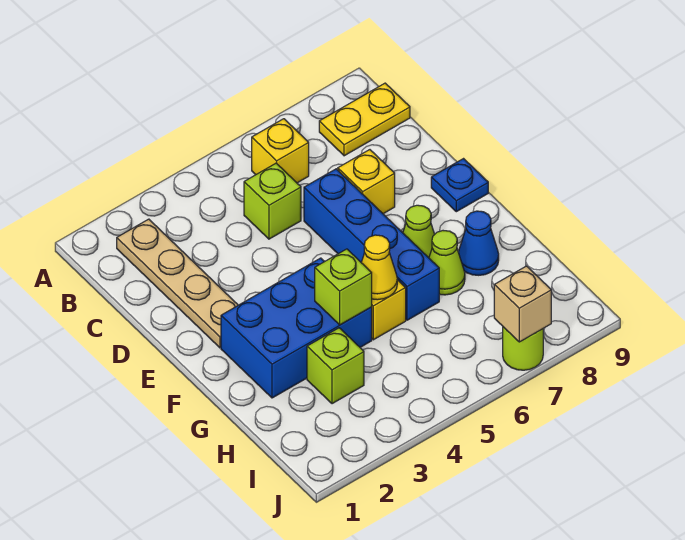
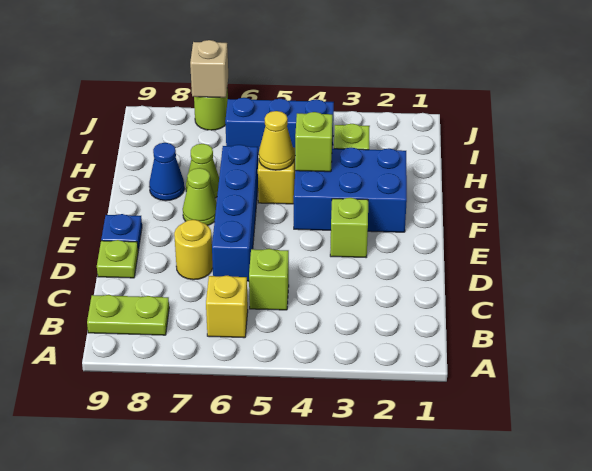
tan 1x4 plate [117,219,238,348] -> none
yellow 1x2 plate [319,83,410,156] -> lime 1x2 plate [87,295,169,335]
yellow 1x1 brick [338,150,395,214] -> yellow 1x1 round brick [174,220,213,280]
none -> lime 1x1 plate [97,240,138,278]
none -> lime 1x1 brick [330,198,368,257]
none -> blue 1x3 brick [225,98,334,155]

